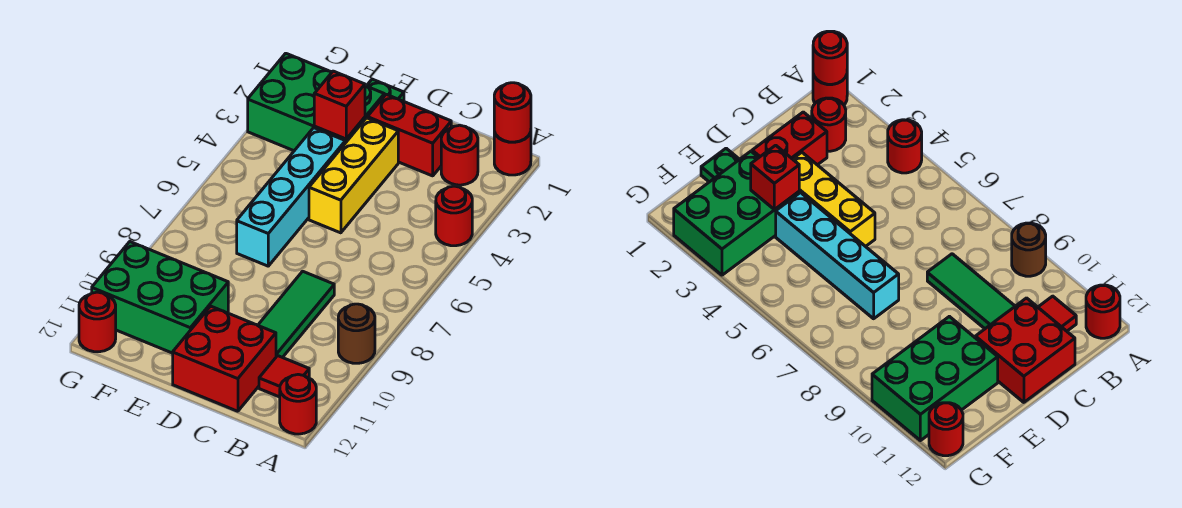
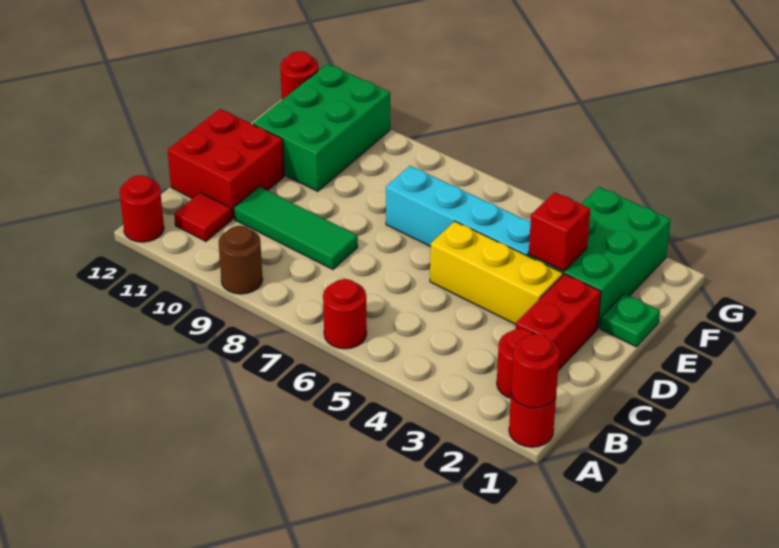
red 1x1 round brick [436,186,472,246] -> red 1x1 round brick moved to [323,279,367,349]

